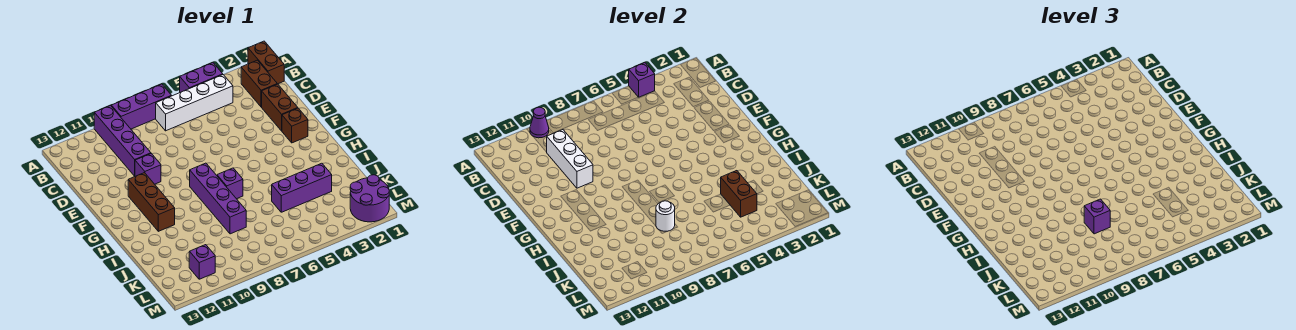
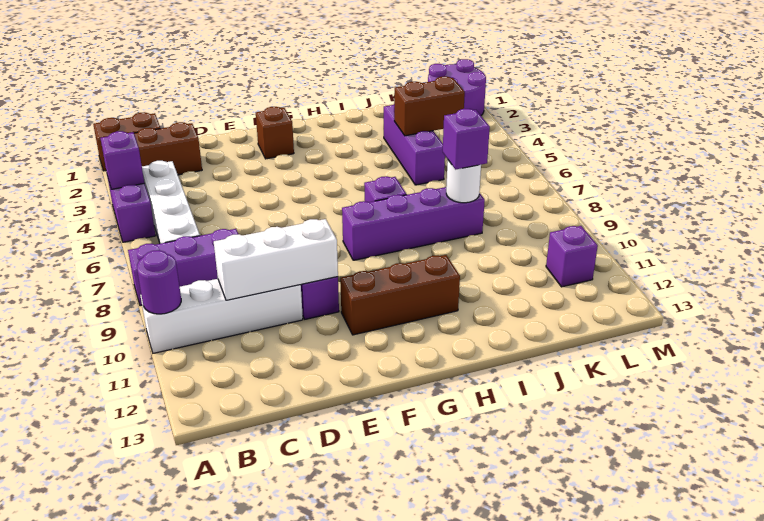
purple 1x3 brick [111,84,171,129] -> purple 1x3 brick turned to [128,229,238,306]
purple 1x4 brick [94,106,151,176] -> white 1x4 brick [140,279,303,353]
purple 1x1 cone [530,107,549,138] -> purple 1x1 round brick [137,250,181,314]
brown 1x2 brick [262,84,297,131] -> none

